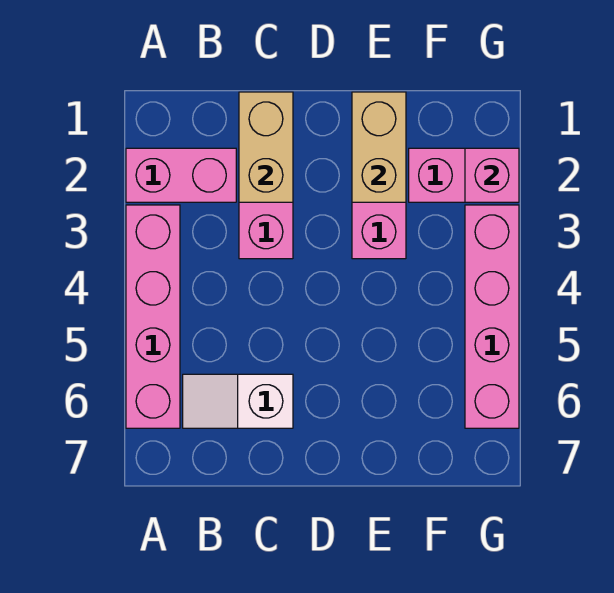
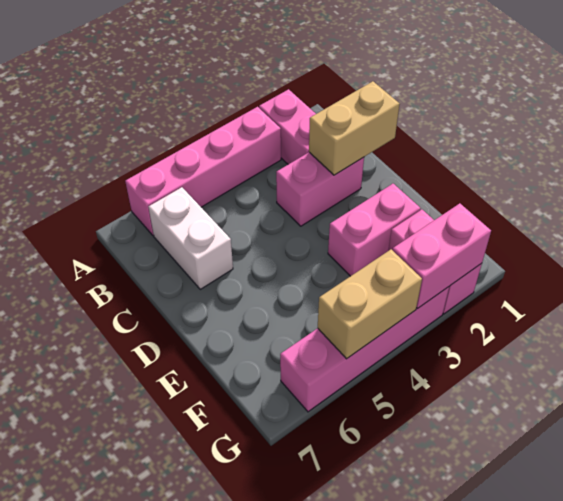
white 1x2 slope [183,374,293,428] -> white 1x2 brick [148,187,233,289]
tan 1x2 brick [352,92,406,202] -> tan 1x2 brick moved to [318,249,422,359]
pink 1x1 brick [465,148,519,202] -> pink 1x2 brick [393,203,491,308]

